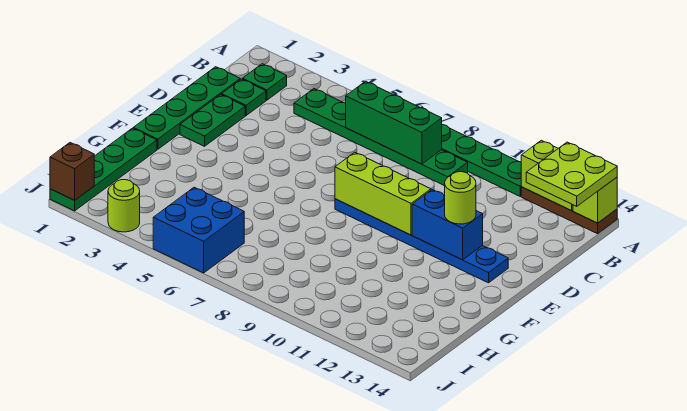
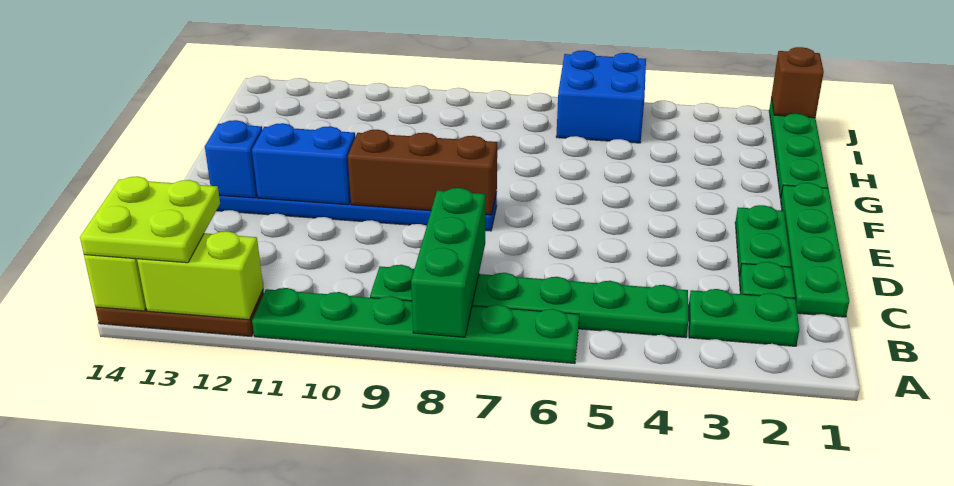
green 1x1 plate [242,64,287,100] -> green 1x2 plate [689,289,799,346]
green 1x3 brick [346,81,442,164] -> green 1x3 brick turned to [411,188,486,337]
lime 1x3 brick [335,152,431,235] -> brown 1x3 brick [348,130,497,215]
lime 1x1 round brick [445,172,476,224] -> none
none -> blue 1x1 brick [205,120,262,198]
lime 1x1 round brick [108,180,140,232] -> none

